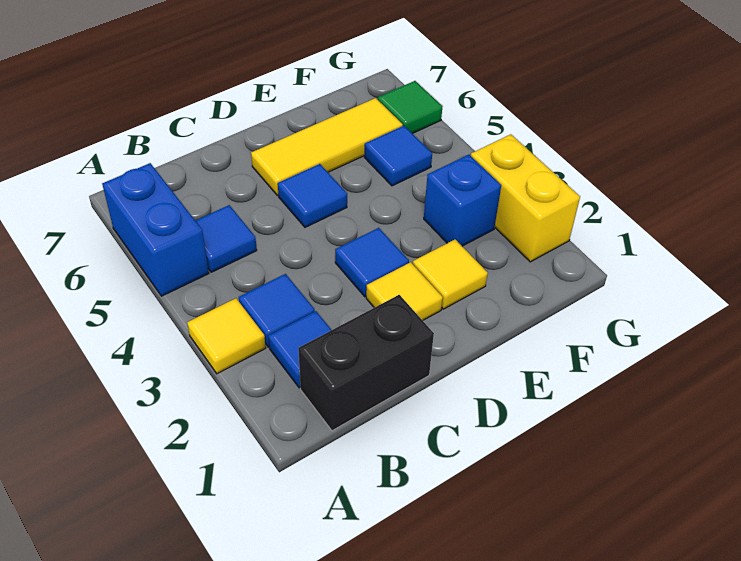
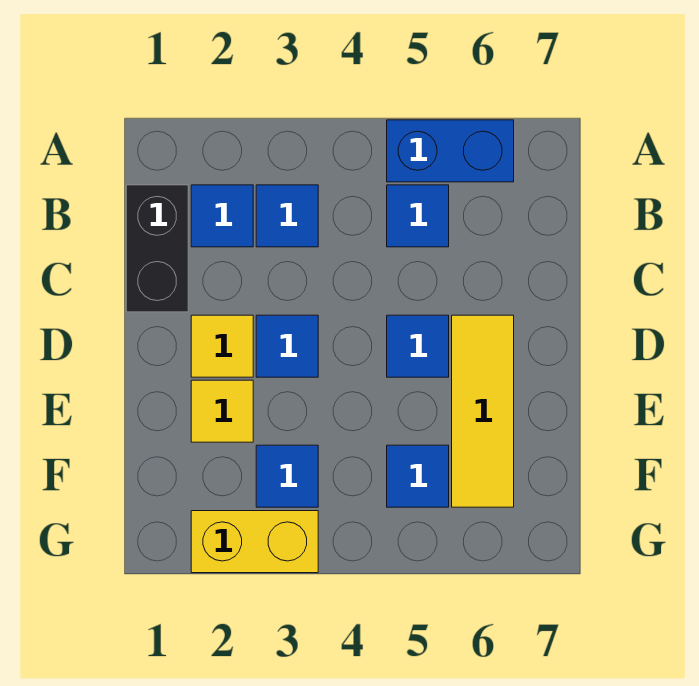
yellow 1x1 tile [187,298,266,374] -> none
blue 1x1 brick [424,155,501,246] -> blue 1x1 tile [256,445,318,507]
green 1x1 tile [378,81,443,134] -> none

